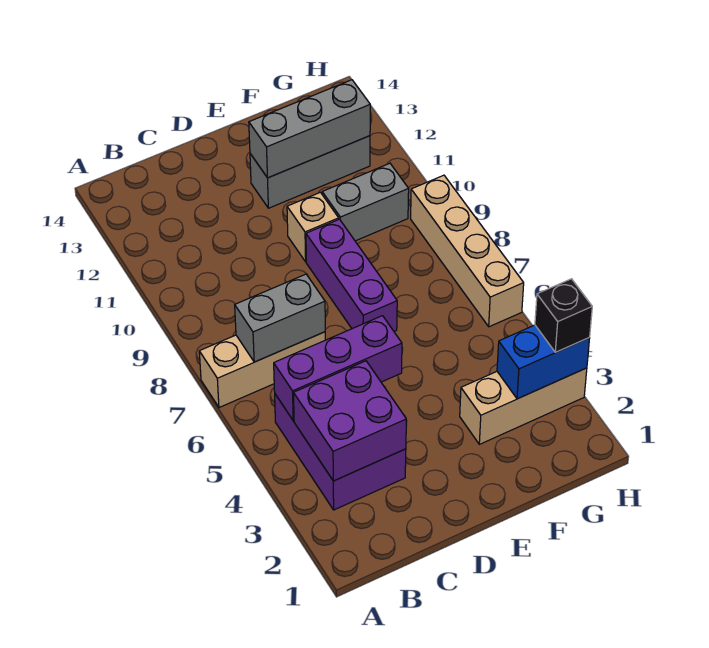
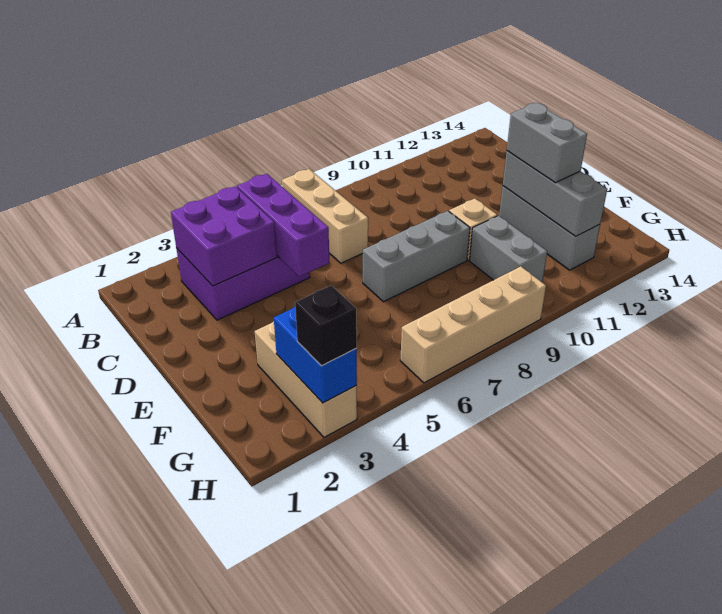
grey 1x2 brick [235,274,325,362] -> grey 1x2 brick moved to [507,103,587,183]
purple 1x3 brick [306,219,397,331] -> grey 1x3 brick [363,211,470,302]

